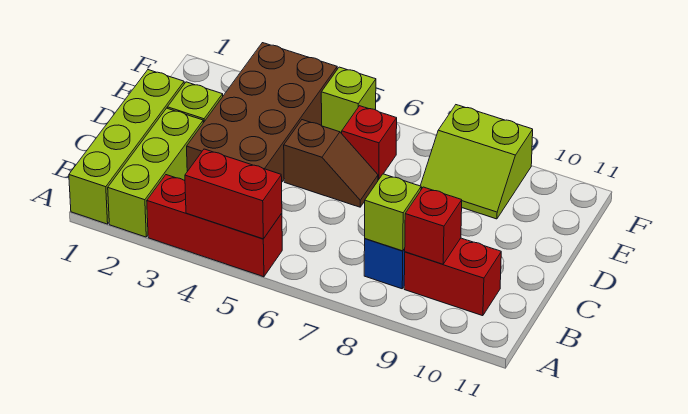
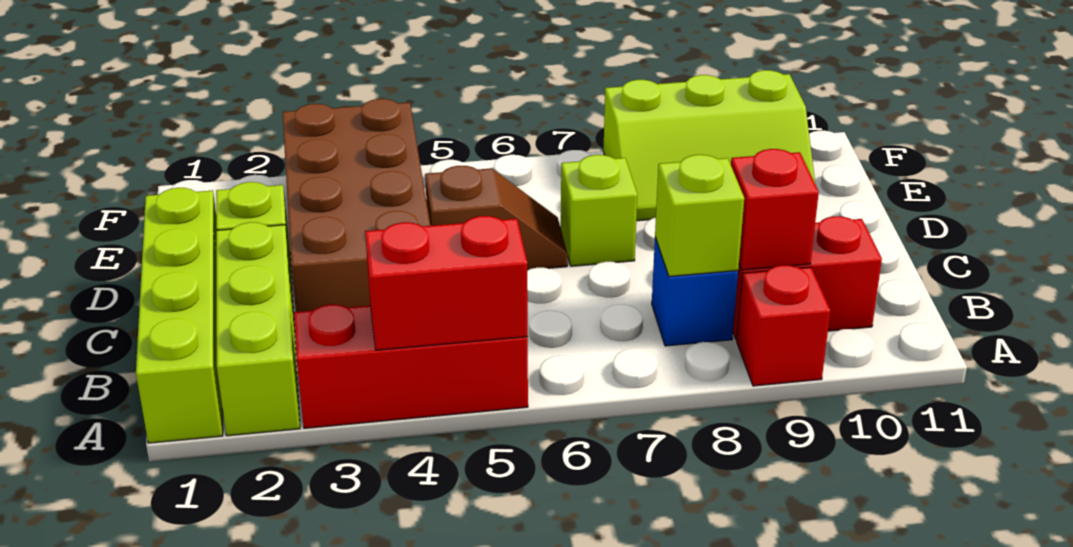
red 1x1 brick [342,106,397,180] -> red 1x1 brick moved to [737,265,830,386]
lime 2x2 slope [420,105,533,219] -> lime 2x3 slope [603,70,815,221]
lime 1x1 brick [321,67,376,134] -> lime 1x1 brick moved to [561,155,637,266]

